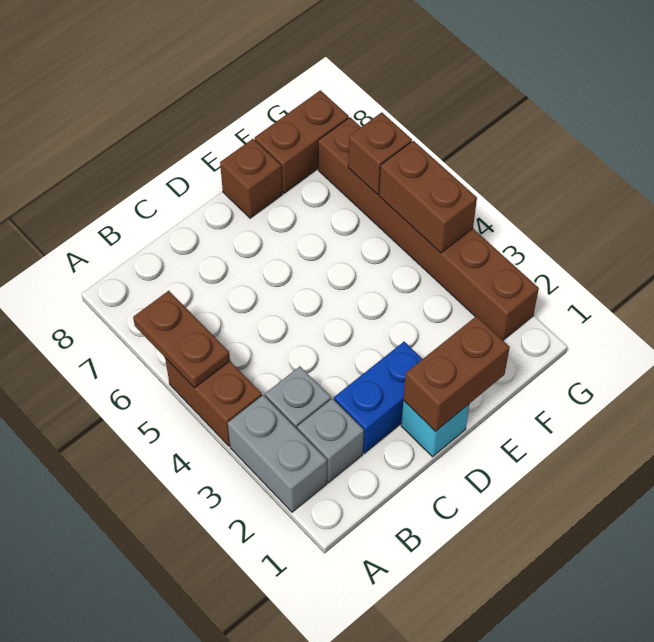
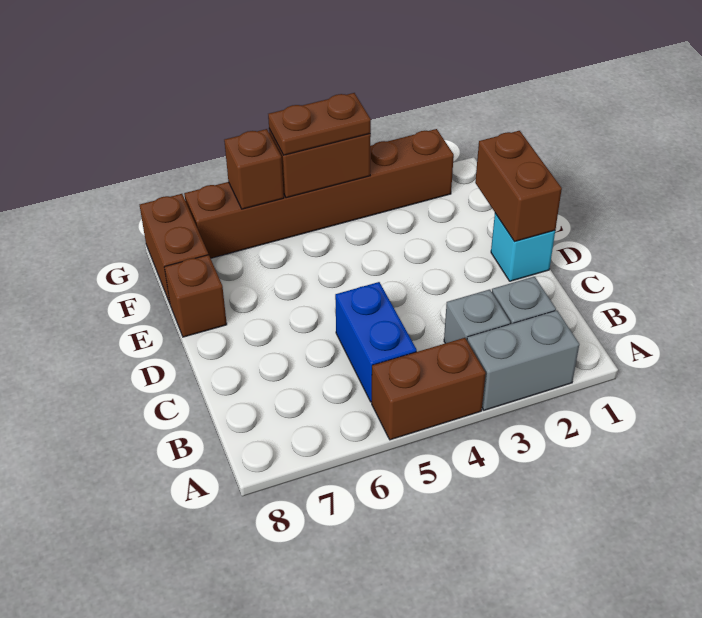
brown 1x2 plate [133,291,230,388] -> brown 1x2 plate moved to [268,93,371,155]
blue 1x2 brick [334,342,422,453] -> blue 1x2 brick moved to [335,282,417,402]

